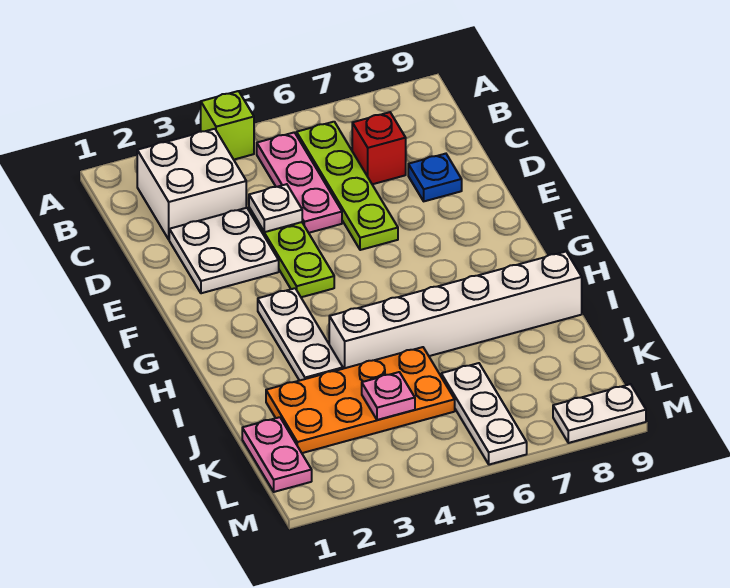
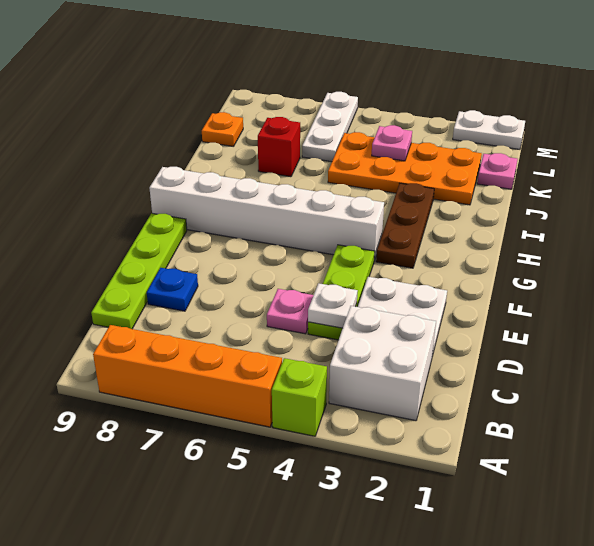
none -> orange 1x4 brick [93,325,282,427]
pink 1x3 plate [257,132,342,233] -> pink 1x1 plate [267,289,314,334]
lime 1x4 plate [297,122,398,250] -> lime 1x4 plate moved to [91,213,187,329]
red 1x1 brick [352,112,406,184] -> red 1x1 brick moved to [258,117,300,177]
white 1x3 plate [258,288,343,381] -> brown 1x3 plate [376,183,434,268]
white 1x6 brick [329,252,582,369] -> white 1x6 brick moved to [149,167,384,261]
pink 1x2 plate [242,417,312,492] -> pink 1x1 plate [477,153,517,189]
none -> orange 1x1 plate [202,112,243,147]
white 1x2 plate [553,384,646,443] -> white 1x2 plate moved to [453,110,525,149]

